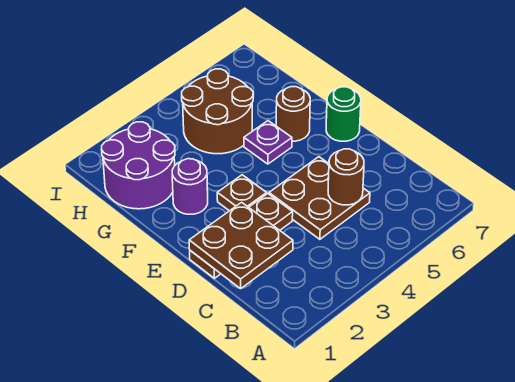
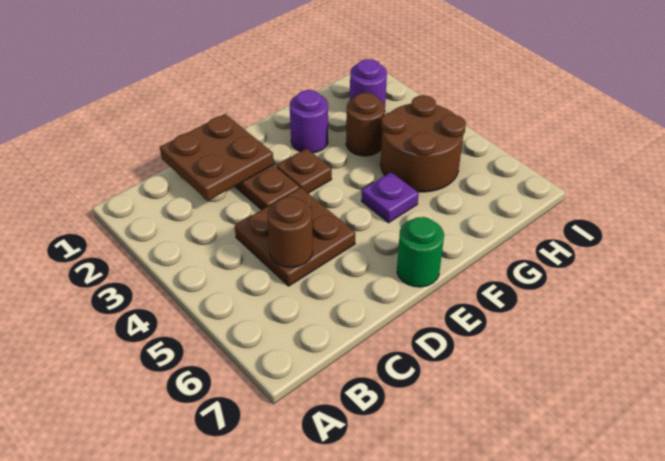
brown 1x1 round brick [276,87,310,141] -> brown 1x1 round brick moved to [346,93,385,156]
purple 2x2 round brick [102,122,175,209] -> purple 1x1 round brick [350,59,387,105]

